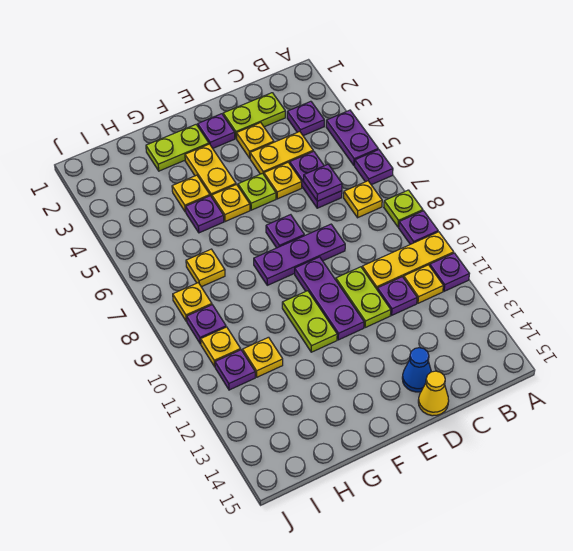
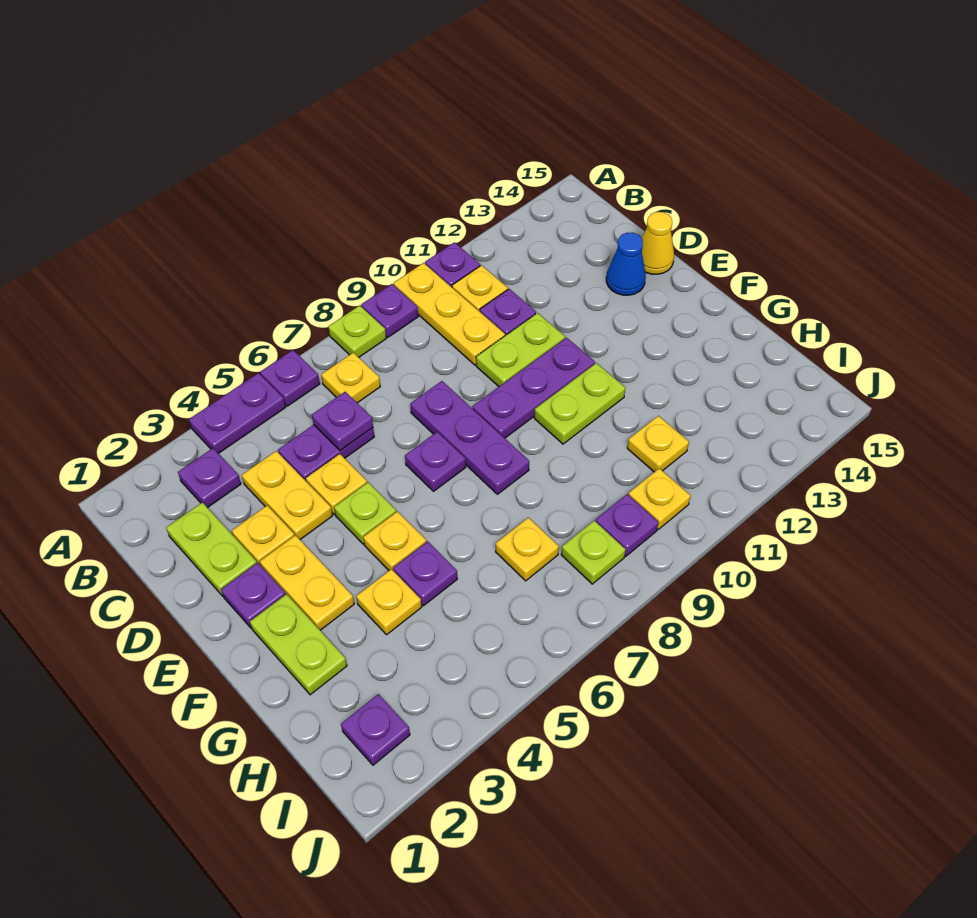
yellow 1x2 plate [185,144,236,197] -> yellow 1x2 plate turned to [260,535,354,630]
yellow 1x1 plate [173,283,212,322] -> lime 1x1 plate [561,521,626,584]
purple 1x1 plate [215,350,255,390] -> purple 1x1 plate moved to [341,694,410,765]

